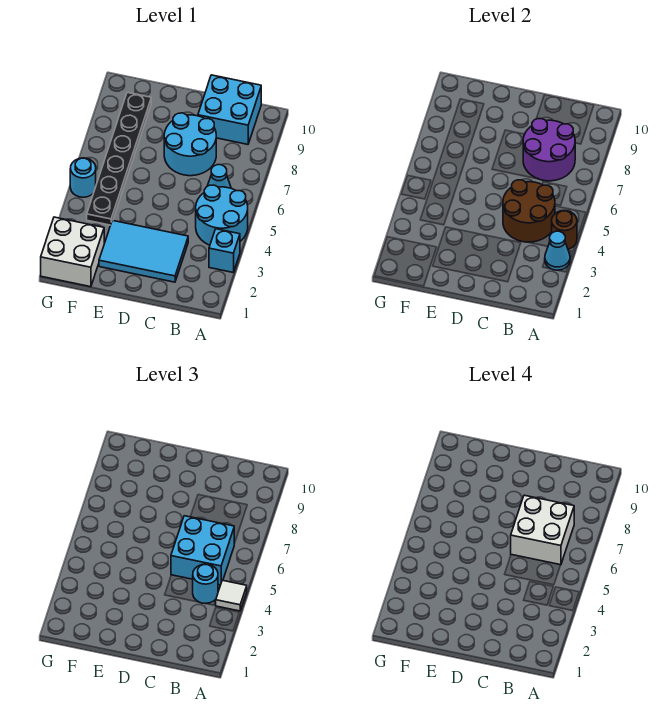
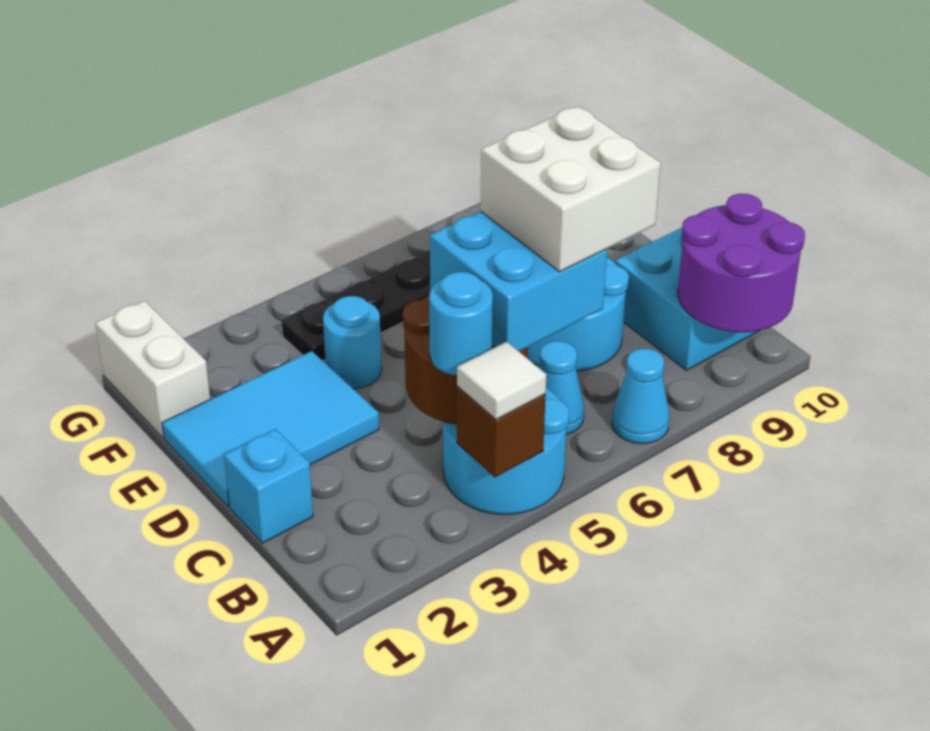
cyan 1x1 brick [209,229,240,272] -> cyan 1x1 brick moved to [224,429,313,543]
cyan 1x1 cone [545,231,570,270] -> cyan 1x1 cone moved to [612,348,670,444]
brown 1x1 round brick [552,211,577,249] -> brown 1x1 brick [457,386,546,477]
purple 2x2 round brick [523,119,575,181] -> purple 2x2 round brick moved to [678,194,805,332]
cyan 2x3 tile [99,220,188,282] -> cyan 2x3 tile turned to [162,351,379,507]
white 2x2 brick [41,217,104,287] -> white 1x2 brick [95,301,210,438]
cyan 1x1 round brick [70,158,96,197] -> cyan 1x1 round brick moved to [323,296,382,389]

